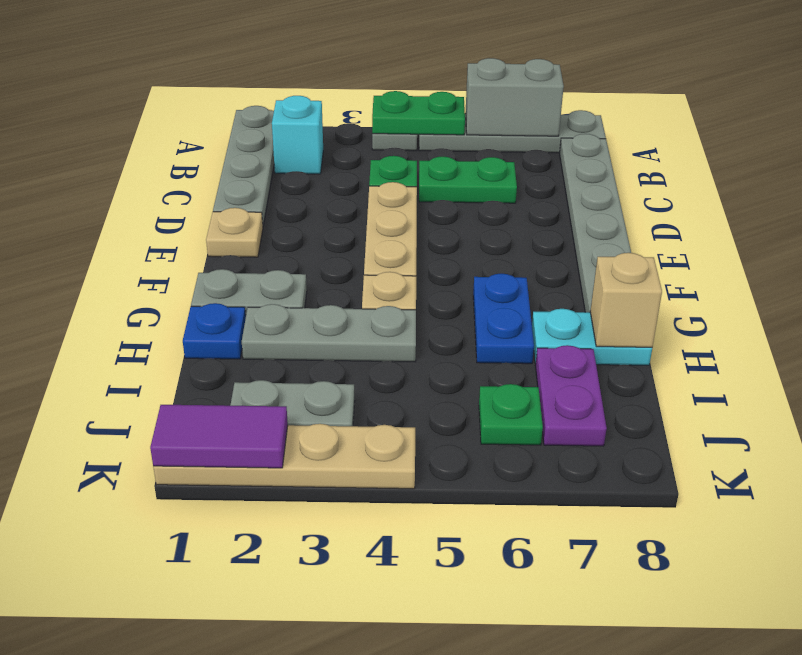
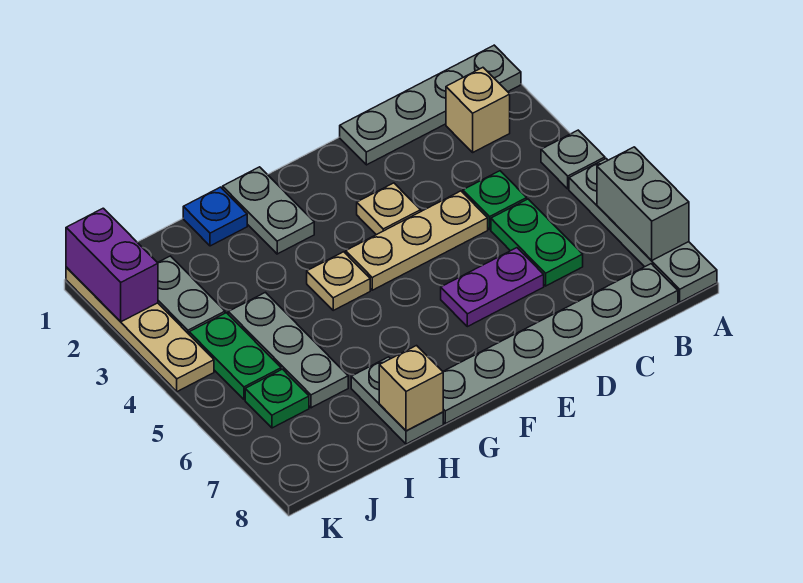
green 1x2 plate [372,91,465,135] -> green 1x2 plate moved to [189,313,281,400]
cyan 1x1 brick [272,96,323,174] -> tan 1x1 brick [446,68,510,152]
tan 1x1 plate [206,208,263,257] -> tan 1x1 plate moved to [357,183,421,235]
blue 1x2 plate [473,274,534,364] -> none
grey 1x3 plate [242,304,416,362] -> grey 1x3 plate moved to [228,292,348,408]
cyan 1x2 plate [532,309,652,365] -> grey 1x2 plate [351,357,443,444]
purple 1x2 plate [535,345,607,446] -> purple 1x2 plate moved to [441,248,544,327]
purple 1x2 tile [150,405,288,468] -> purple 1x2 brick [66,208,158,322]

